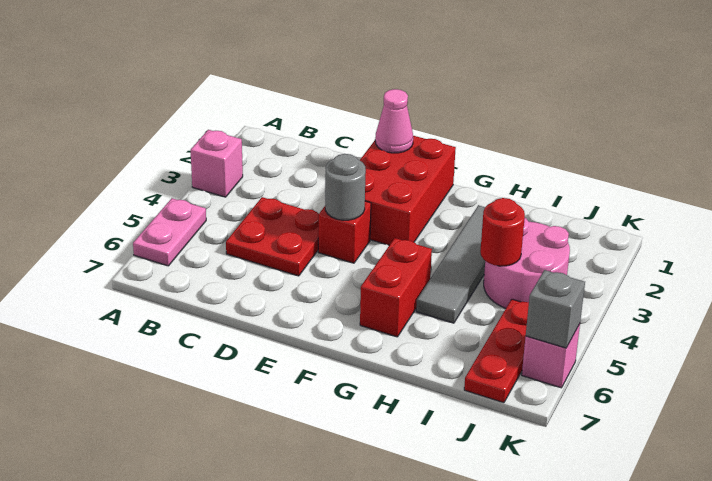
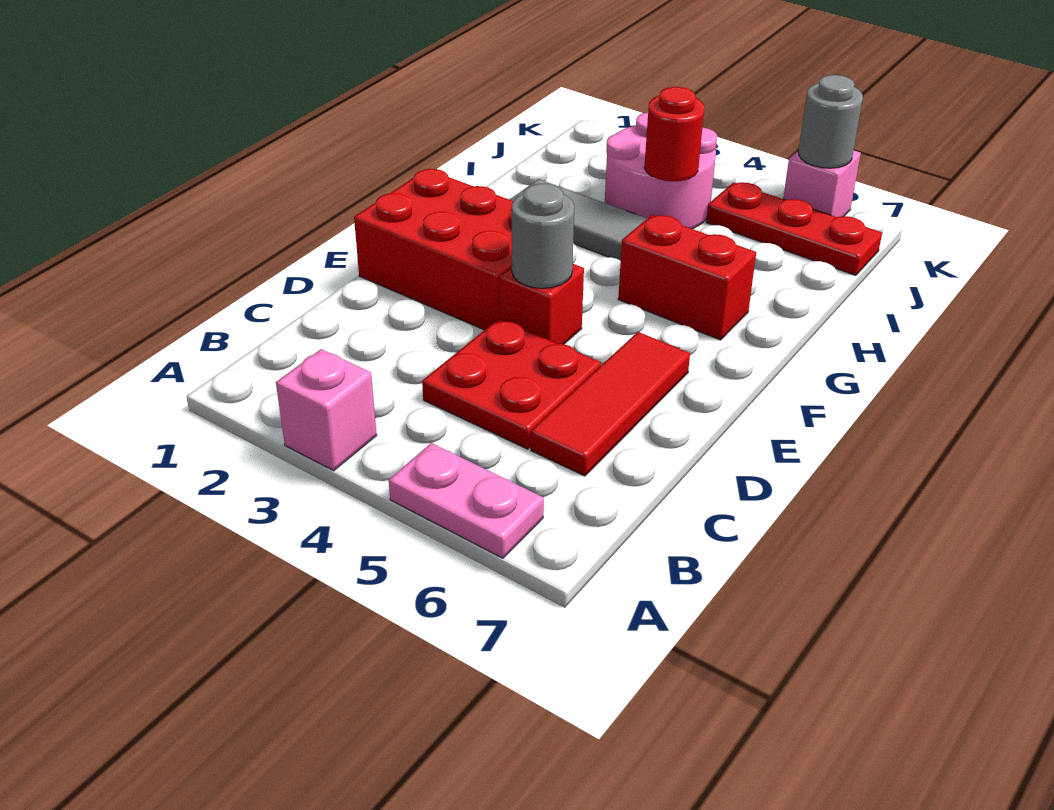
none -> red 1x3 tile [531,332,690,476]
pink 1x1 cone [375,89,413,153] -> none
grey 1x1 brick [526,270,585,348] -> grey 1x1 round brick [798,75,863,168]

